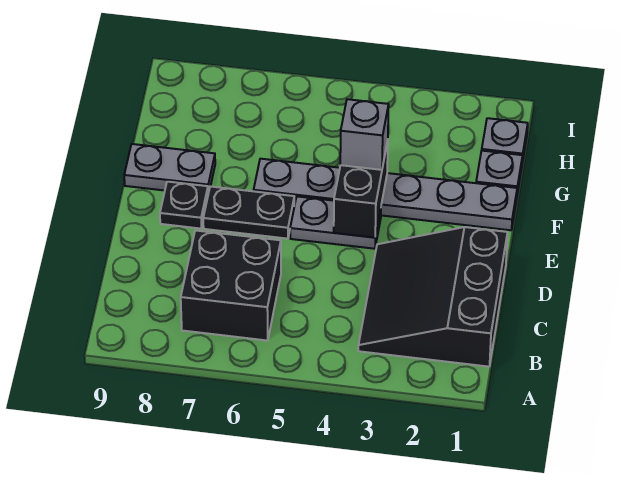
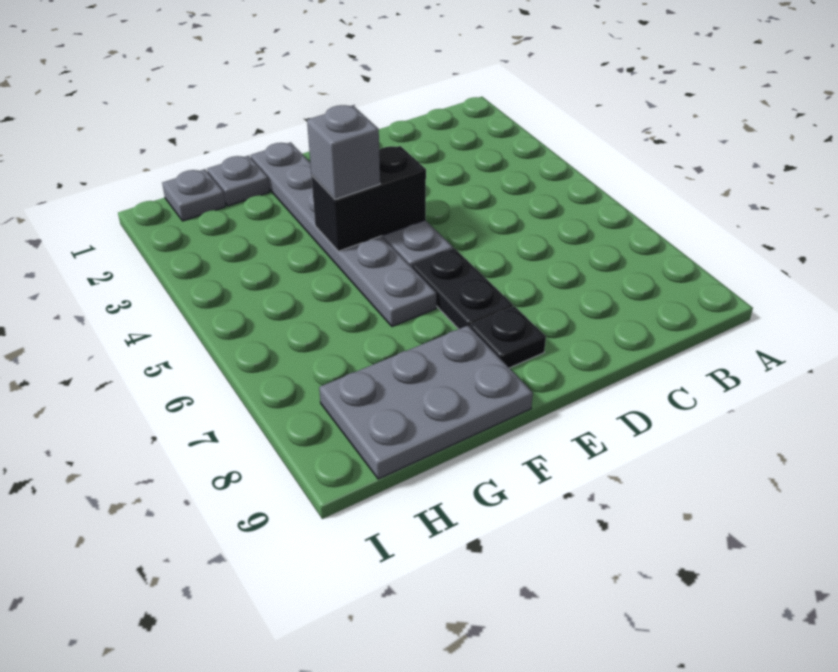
black 3x3 slope [358,227,508,367] -> none
black 2x2 brick [181,230,281,341] -> none
grey 1x2 plate [124,144,215,194] -> grey 2x3 plate [319,326,533,479]

